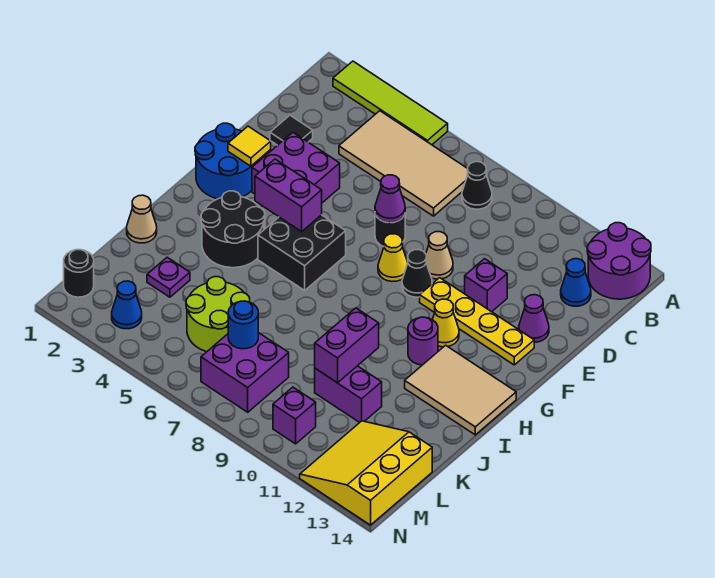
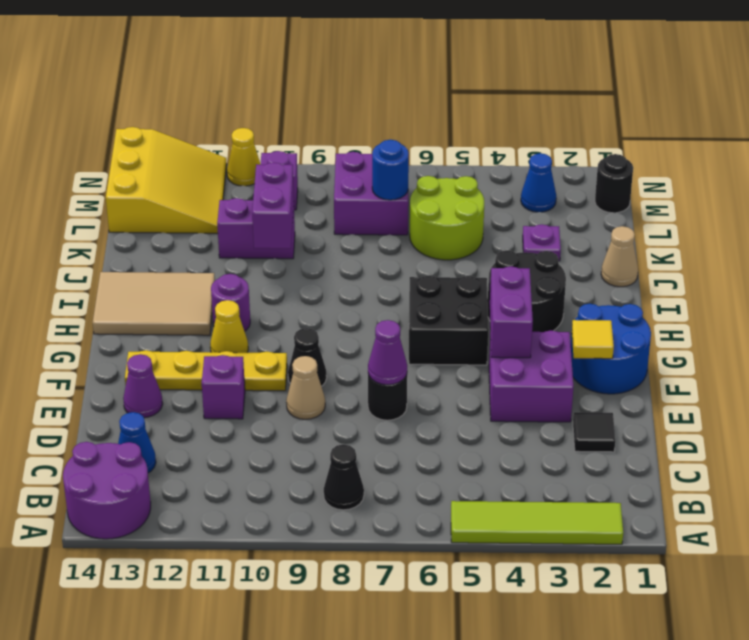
tan 2x4 tile [339,111,468,216] -> none
yellow 1x1 cone [378,234,408,281] -> yellow 1x1 cone moved to [227,128,261,186]
purple 1x2 brick [255,159,322,231] -> purple 1x2 brick turned to [490,266,533,358]

